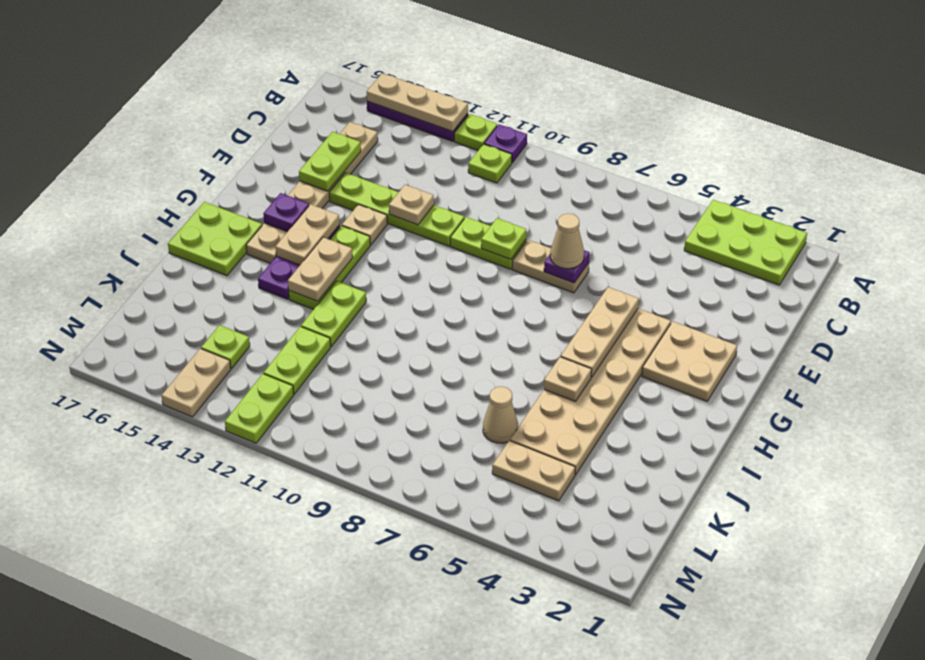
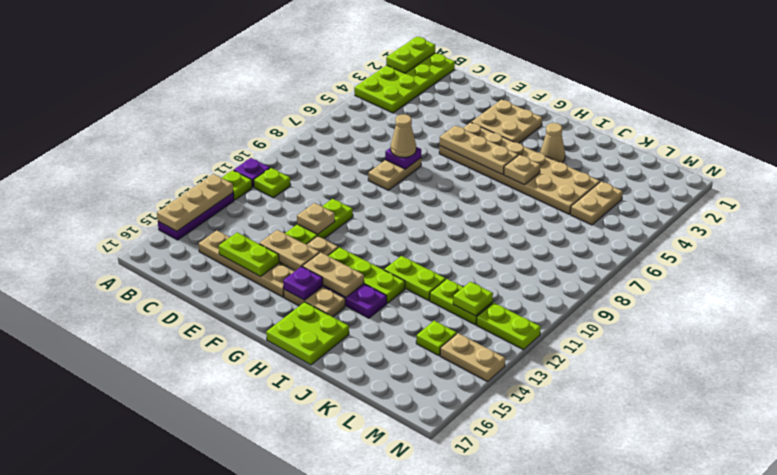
lime 2x3 plate [684,200,807,285] -> lime 2x4 plate [354,53,455,113]
lime 1x2 plate [450,217,526,269] -> lime 1x2 plate moved to [386,37,435,73]
lime 1x1 plate [481,218,526,259] -> lime 1x1 plate moved to [453,282,493,316]
tan 1x2 plate [288,237,353,301] -> tan 1x2 plate moved to [259,230,319,271]
tan 1x1 cone [483,386,518,443] -> tan 1x1 cone moved to [540,123,565,163]

